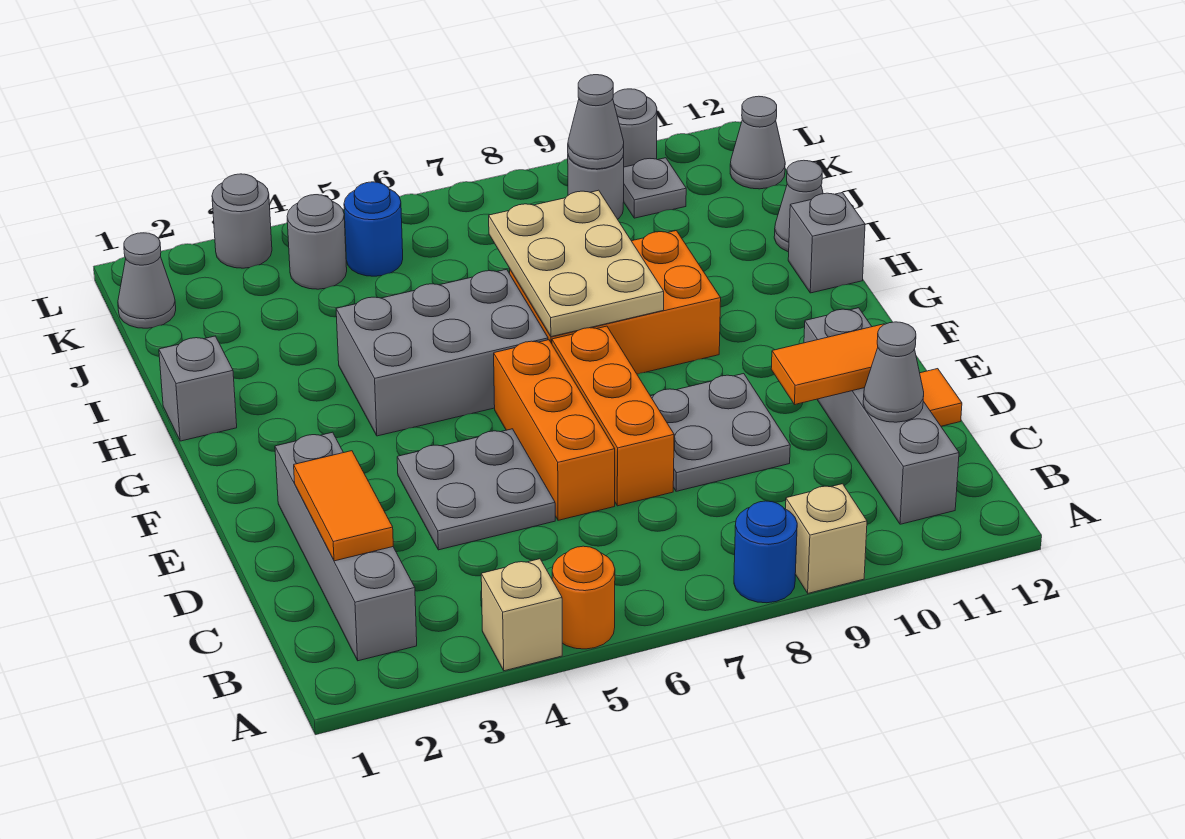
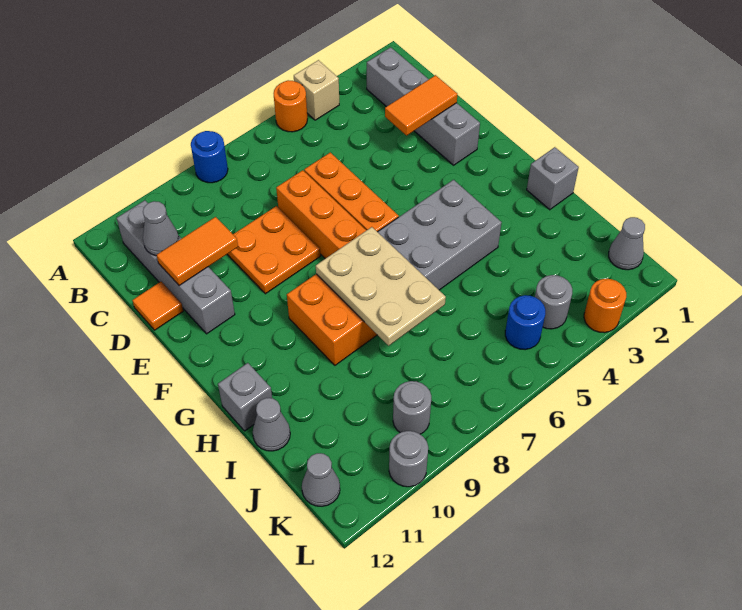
tan 1x1 brick [786,484,867,593] -> none
orange 1x2 tile [294,451,393,561] -> orange 1x2 tile turned to [385,75,457,135]
grey 2x2 plate [397,429,555,550] -> none
grey 2x2 plate [651,374,790,491] -> orange 2x2 plate [227,206,320,294]
grey 1x1 cone [568,75,624,169] -> none
grey 1x1 plate [624,158,686,218] -> none
grey 1x1 round brick [212,174,272,268] -> orange 1x1 round brick [584,279,626,333]

